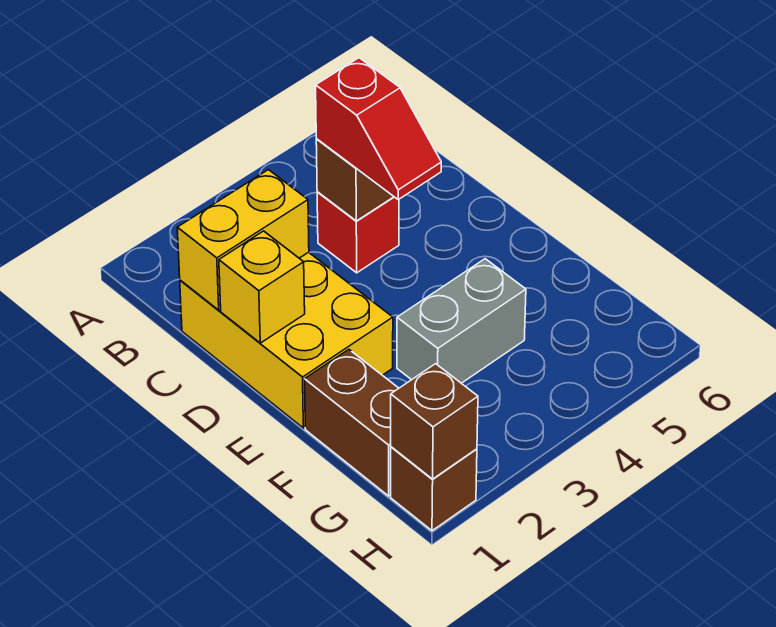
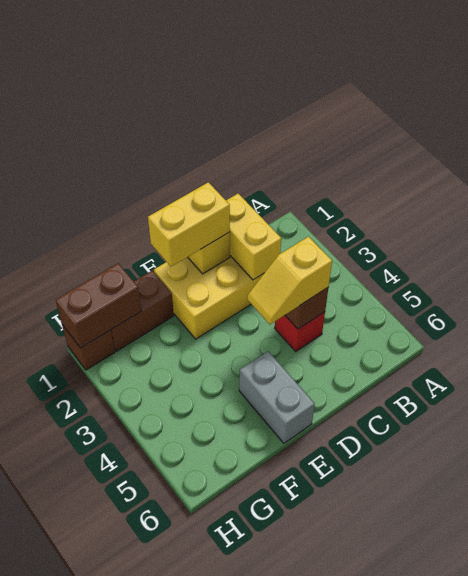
red 1x2 slope [316,58,441,199] -> yellow 1x2 slope [247,237,332,324]
none -> yellow 1x2 brick [148,182,230,267]
grey 1x2 brick [397,259,526,383] -> grey 1x2 brick moved to [239,351,315,443]
brown 1x1 brick [391,364,478,479] -> brown 1x2 brick [56,263,141,348]

